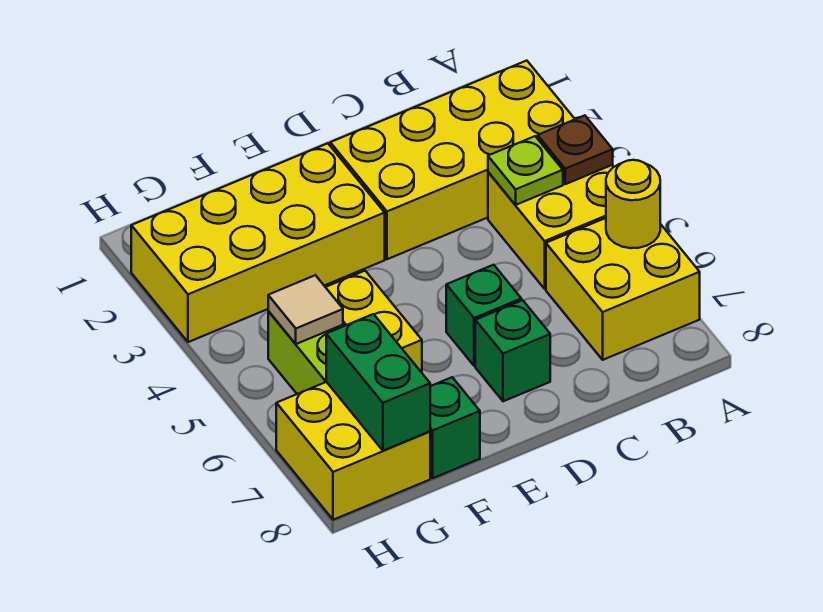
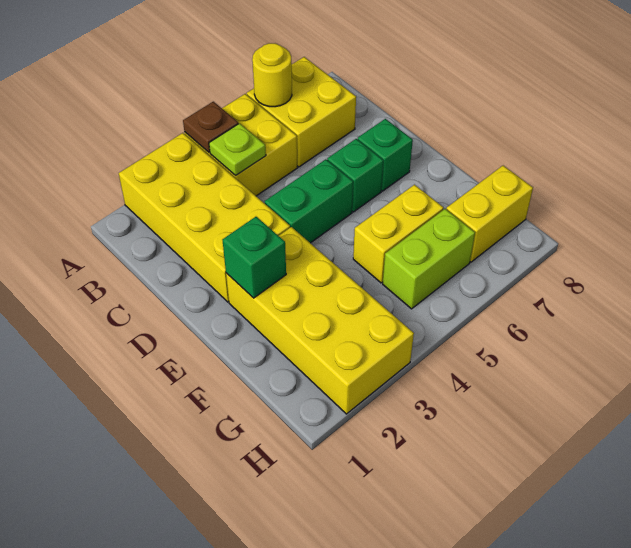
green 1x1 brick [430,377,480,478] -> green 1x1 brick moved to [223,217,286,298]
tan 1x1 tile [268,275,343,344] -> none
yellow 2x2 brick [276,382,430,520] -> yellow 1x2 brick [446,166,533,262]
green 1x2 brick [326,314,430,451] -> green 1x2 brick moved to [265,159,353,243]

